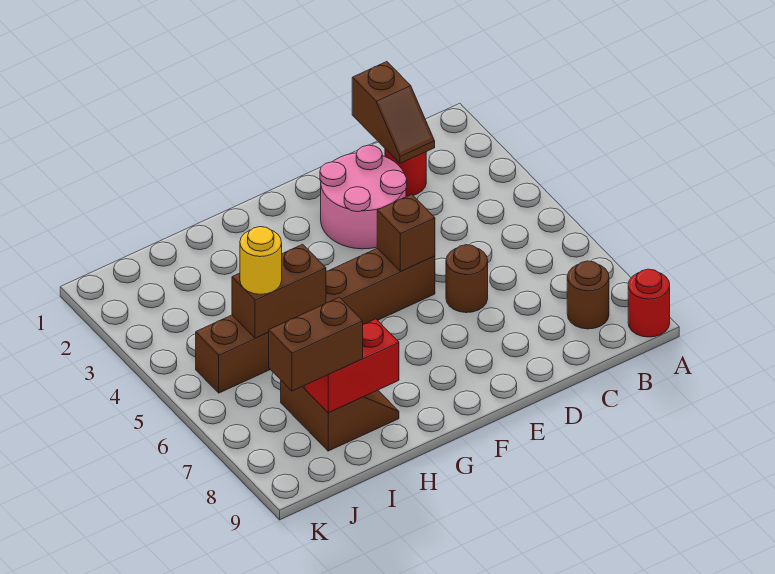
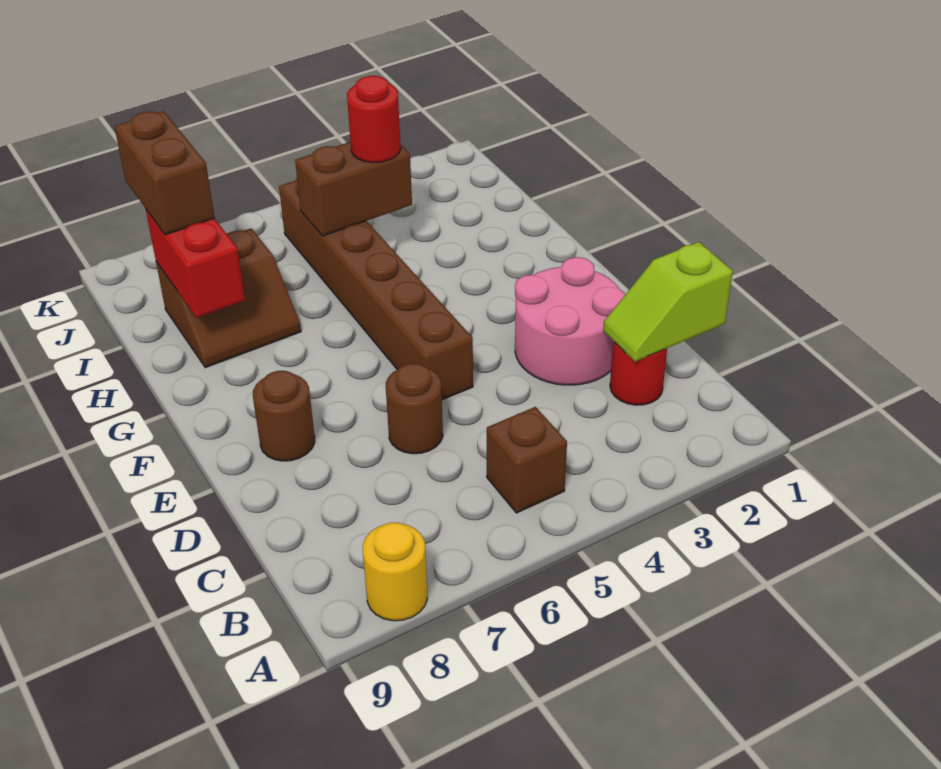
red 1x1 round brick [628,269,670,337] -> red 1x1 round brick moved to [347,76,401,163]
brown 1x1 round brick [567,261,609,329] -> brown 1x1 round brick moved to [253,371,315,461]
brown 1x2 slope [352,62,435,163] -> lime 1x2 slope [603,242,733,362]
brown 1x1 brick [377,194,435,271] -> brown 1x1 brick moved to [487,407,567,513]
brown 1x2 brick [232,244,326,338] -> brown 1x2 brick turned to [295,142,412,236]
yellow 1x1 round brick [240,227,282,294] -> yellow 1x1 round brick moved to [363,523,427,621]

